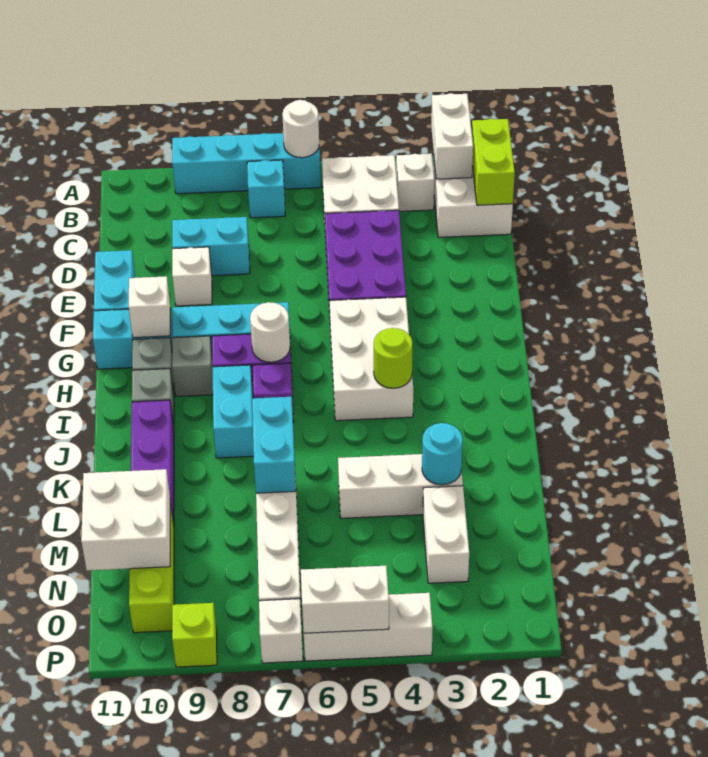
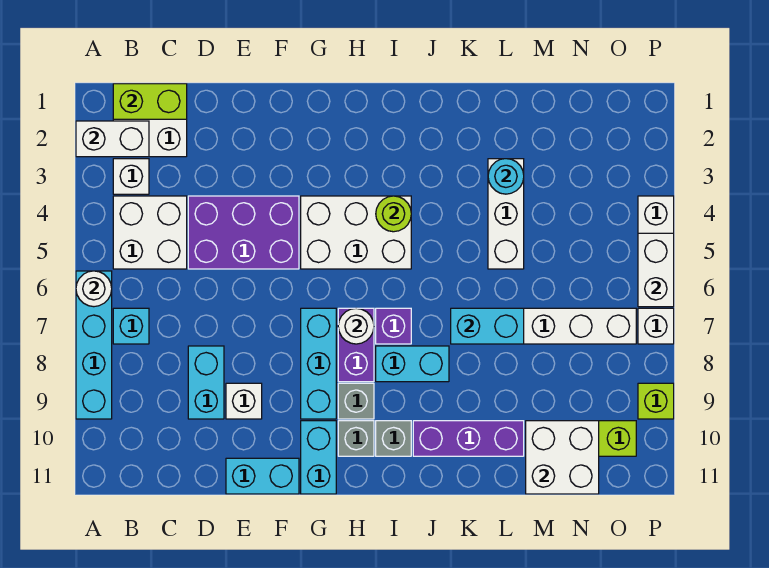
white 1x1 brick [129,276,170,338] -> none
white 1x2 brick [423,486,469,583] -> none

